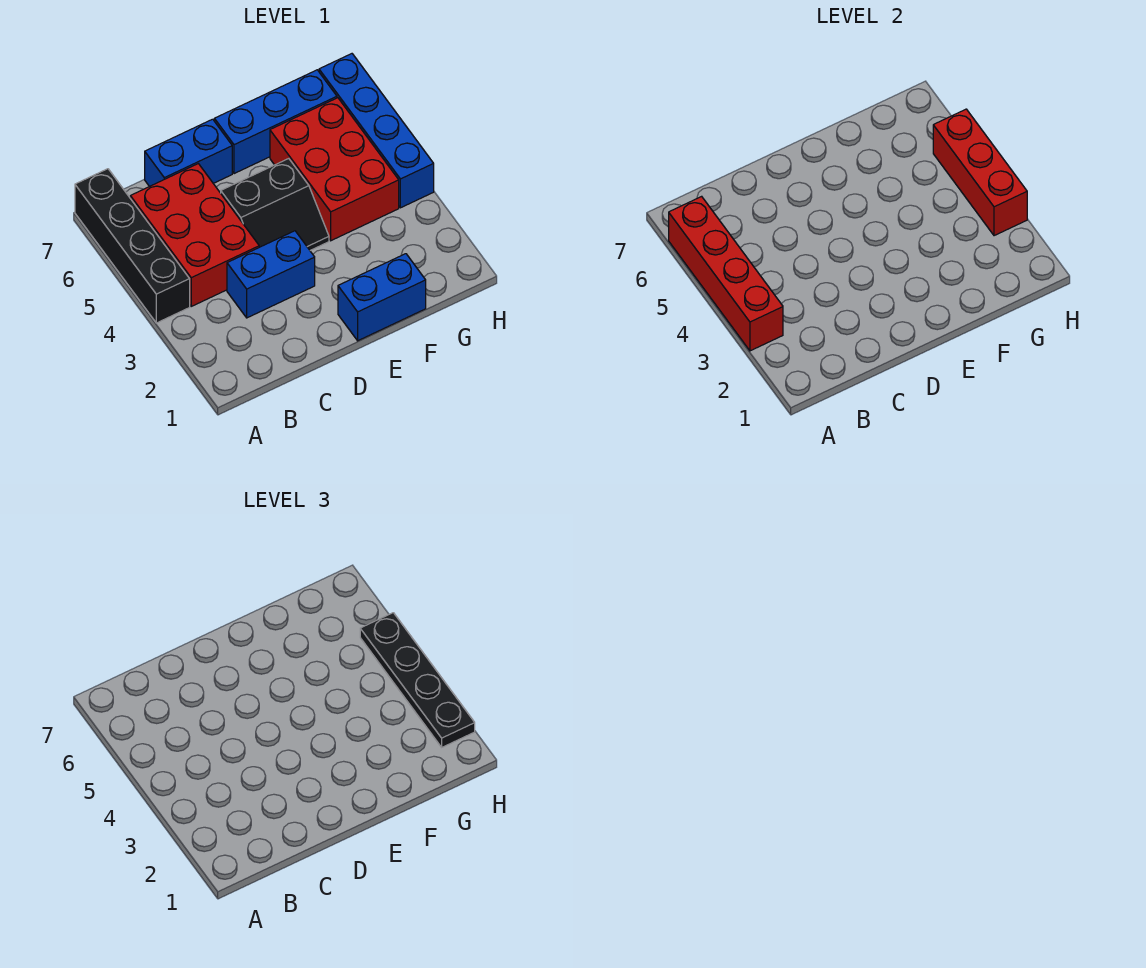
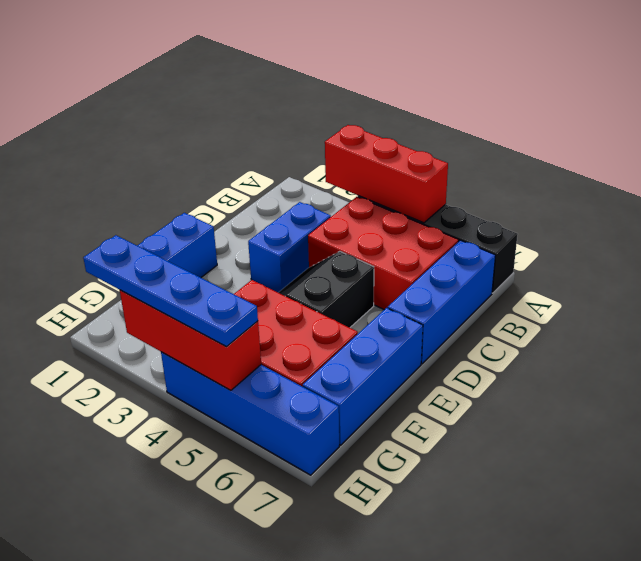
red 1x4 brick [669,196,783,351] -> red 1x3 brick [325,125,448,223]
blue 1x2 brick [145,119,232,187] -> blue 1x3 brick [388,240,496,364]
black 1x4 plate [360,613,475,747] -> blue 1x4 plate [83,235,258,347]

